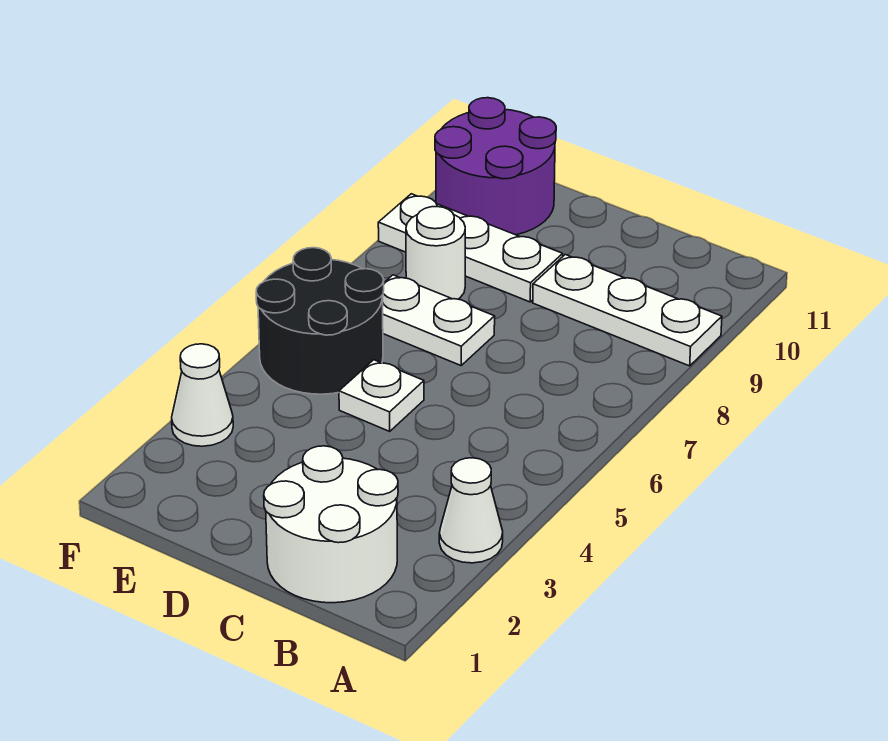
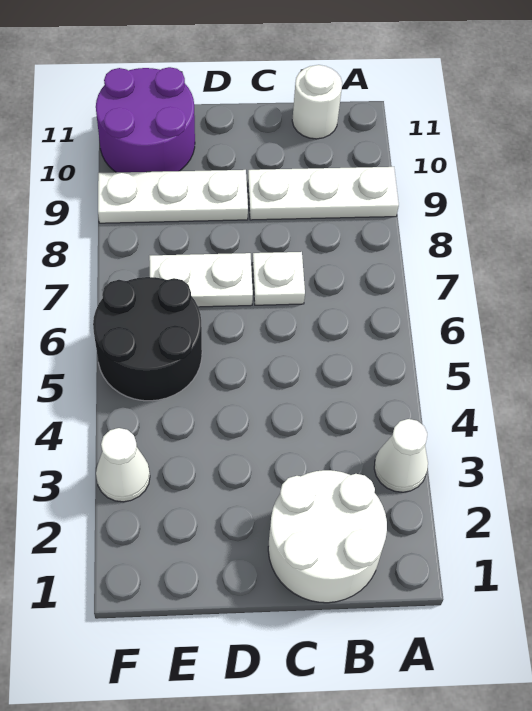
white 1x1 plate [339,360,424,431] -> white 1x1 plate moved to [252,252,305,305]
white 1x1 round brick [406,207,465,299] -> white 1x1 round brick moved to [292,65,342,139]

